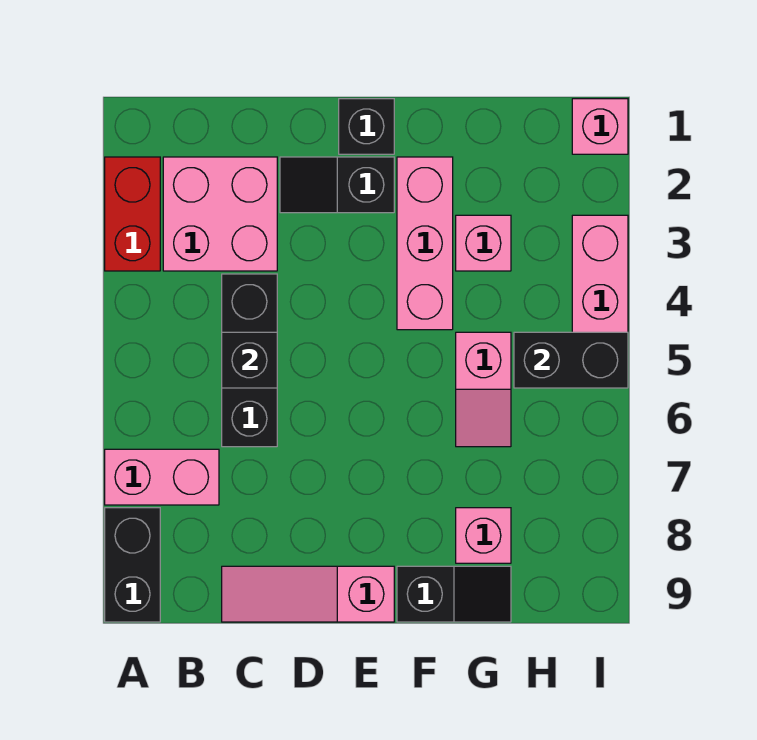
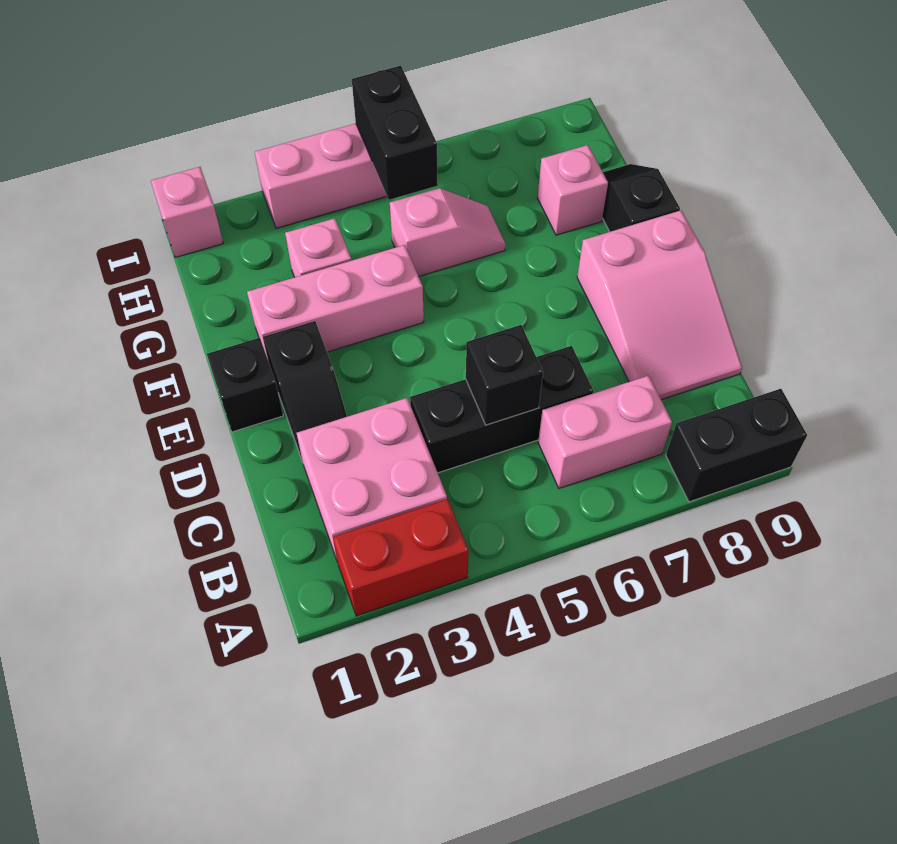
pink 1x2 brick [105,449,219,505] -> pink 1x2 brick turned to [538,376,672,488]
pink 1x3 slope [222,566,394,622] -> pink 2x3 slope [577,210,742,400]

